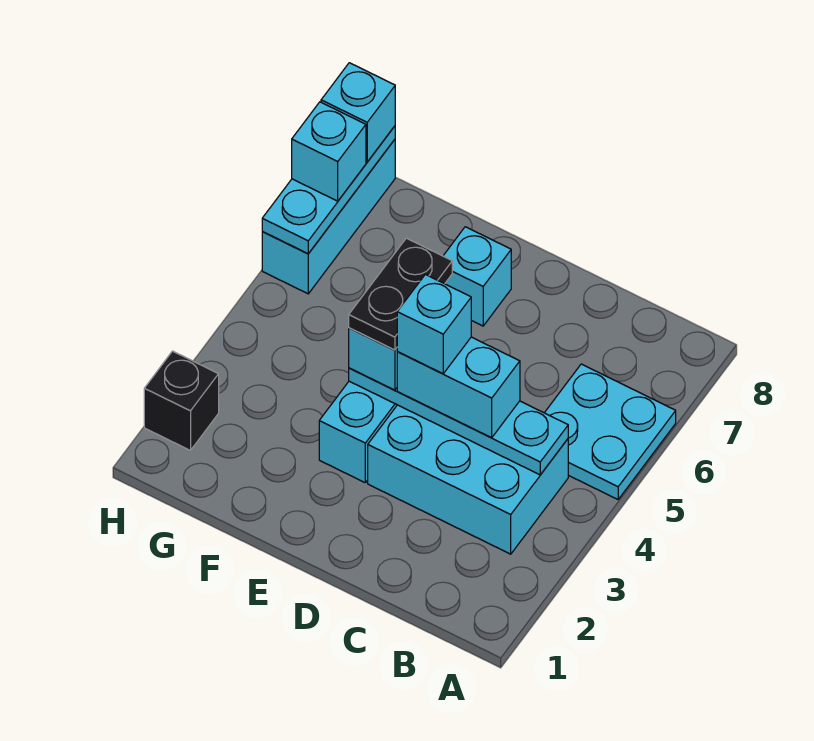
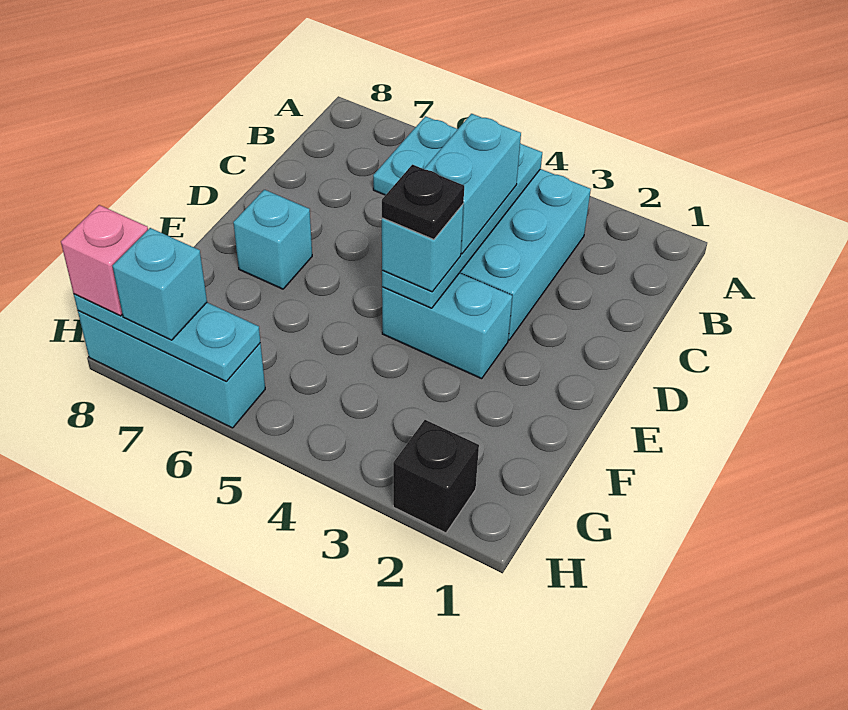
cyan 1x1 brick [397,274,471,374] -> none
black 1x2 plate [349,238,452,350] -> black 1x1 plate [382,165,464,240]
cyan 1x1 brick [321,63,395,162] -> pink 1x1 brick [61,205,148,316]

